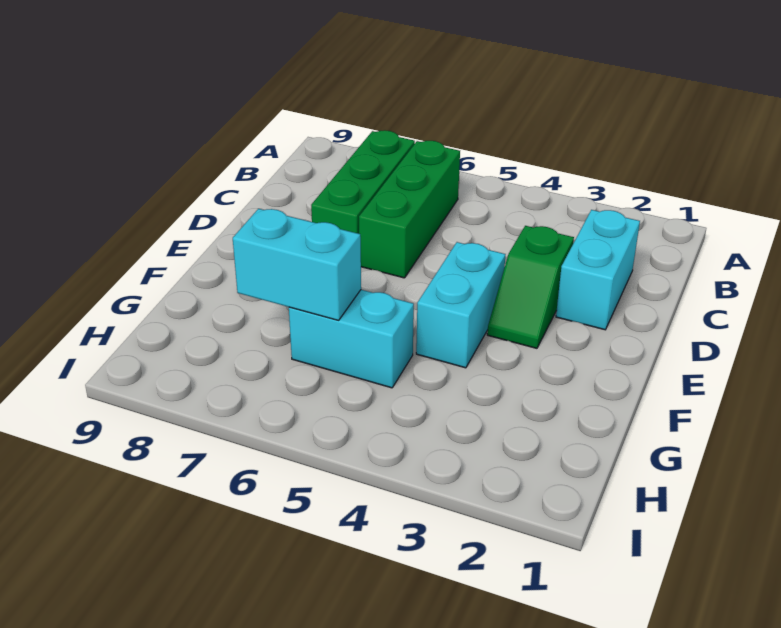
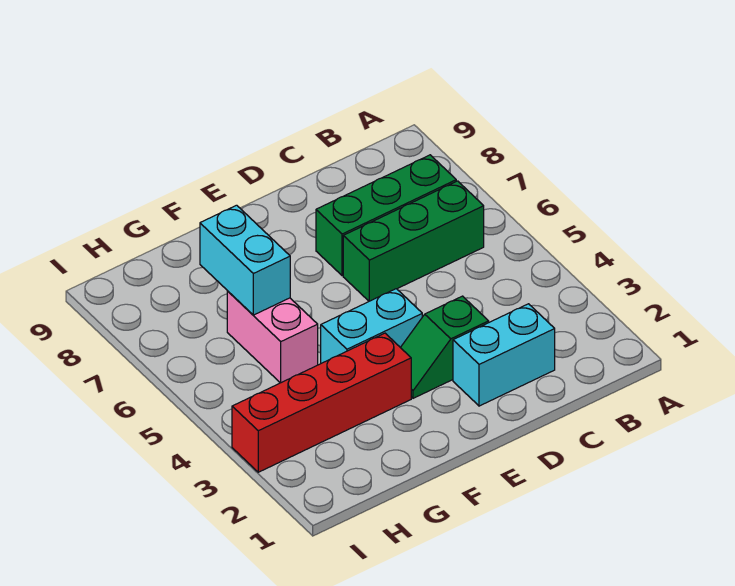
none -> red 1x4 brick [232,333,411,472]
cyan 1x2 brick [289,290,414,388] -> pink 1x2 brick [227,291,318,383]

